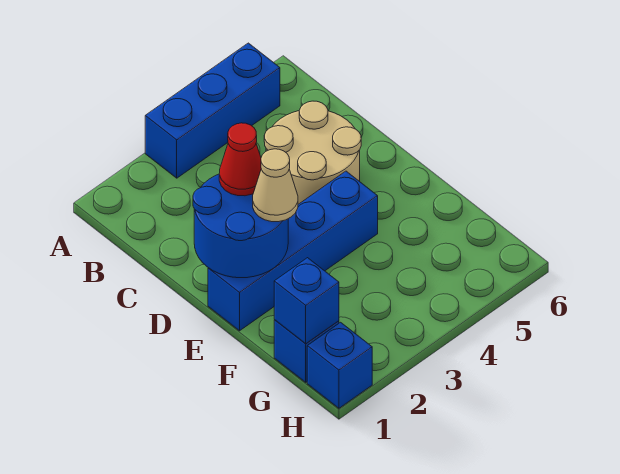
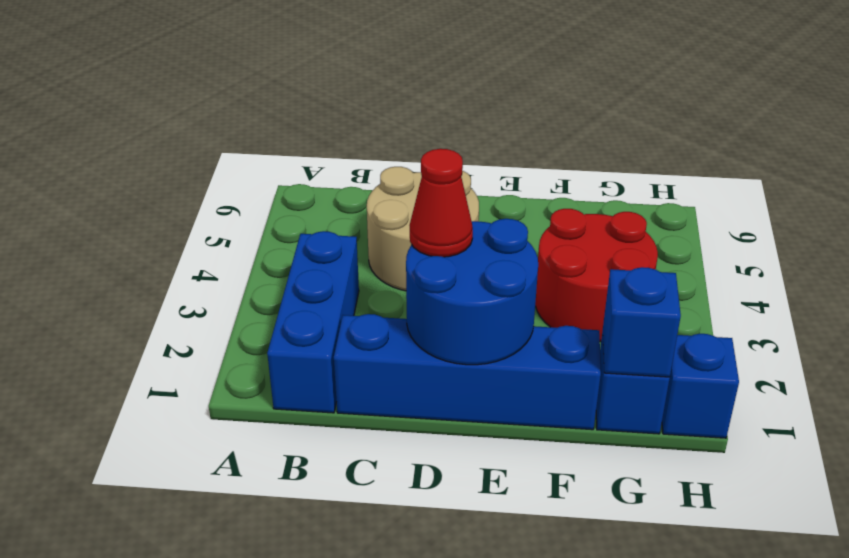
blue 1x3 brick [145,43,280,178] -> blue 1x3 brick moved to [267,231,359,413]
blue 1x4 brick [208,171,378,331] -> blue 1x4 brick turned to [334,314,601,430]
tan 1x1 cone [253,149,298,222] -> none
none -> red 2x2 round brick [535,209,658,342]

